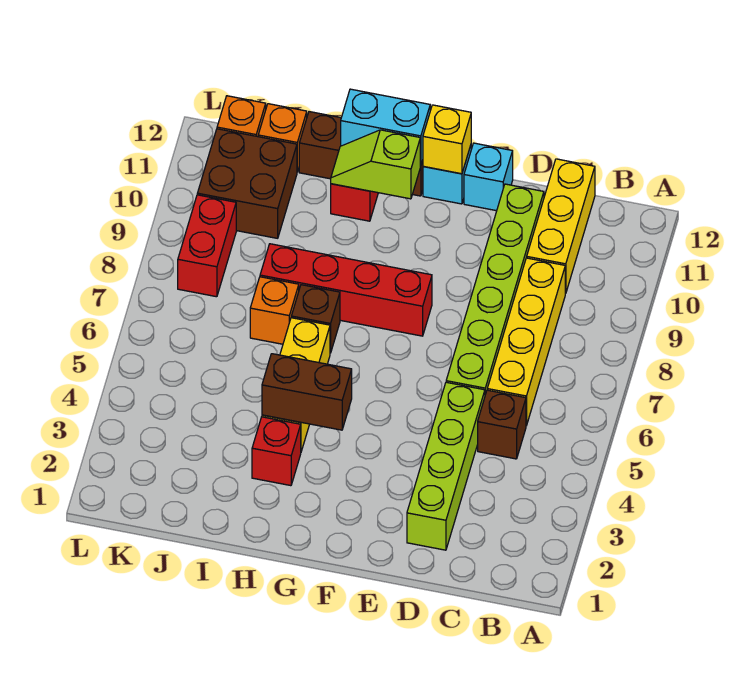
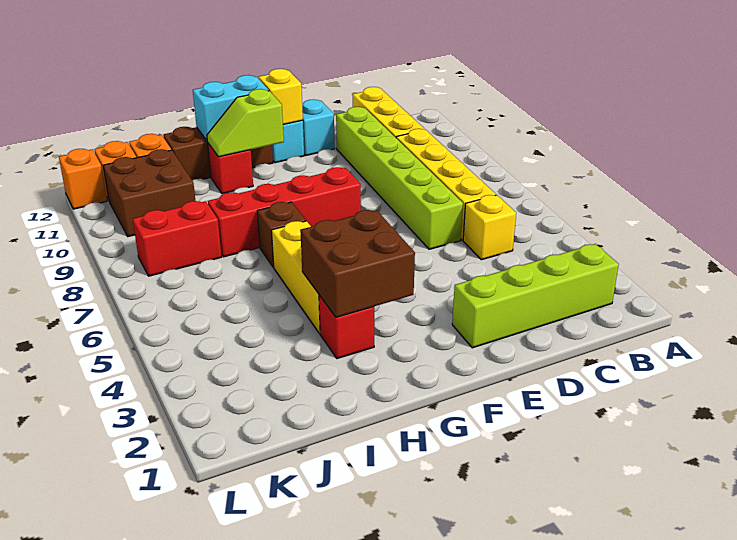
brown 1x1 brick [478,390,526,459] -> yellow 1x1 brick [463,195,516,260]
lime 1x4 brick [407,382,485,550] -> lime 1x4 brick turned to [452,244,619,348]
brown 1x2 brick [262,354,352,430] -> brown 2x2 brick [300,210,415,317]
orange 1x1 brick [250,277,299,344] -> orange 1x1 brick moved to [59,149,107,209]
red 1x2 brick [178,195,236,297] -> red 1x2 brick turned to [133,201,222,276]

